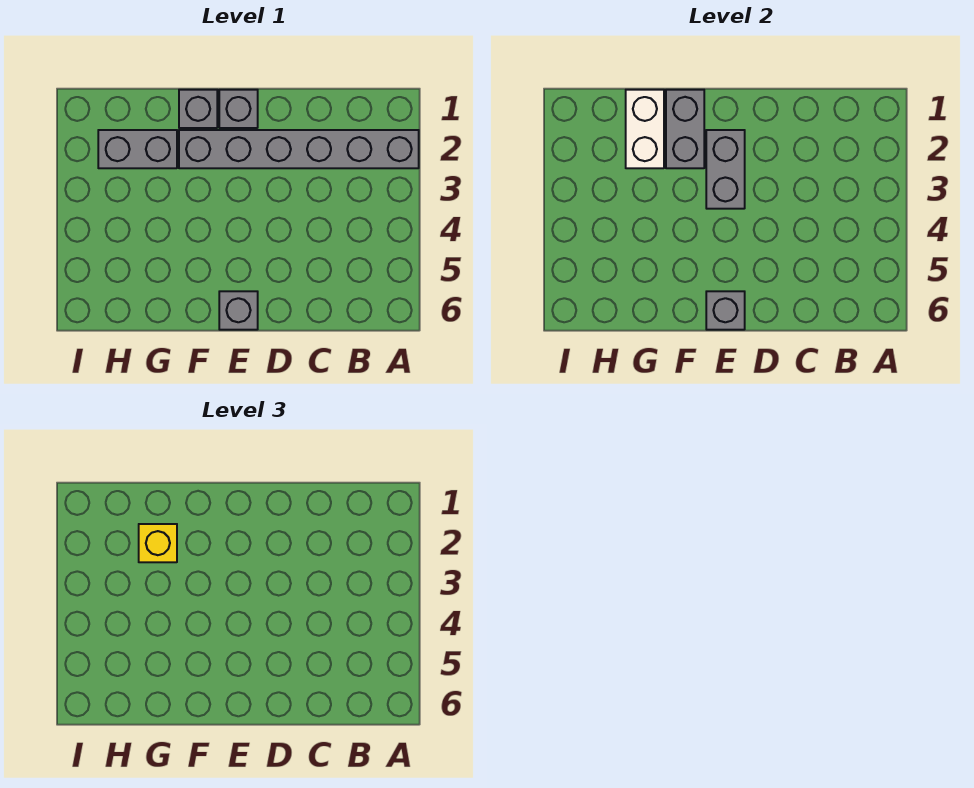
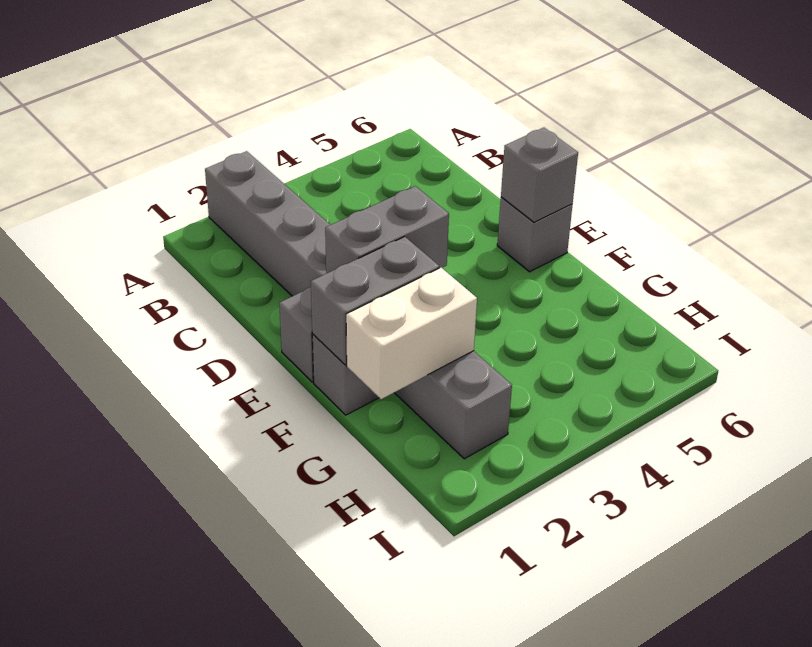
yellow 1x1 brick [139,524,177,562] -> none

